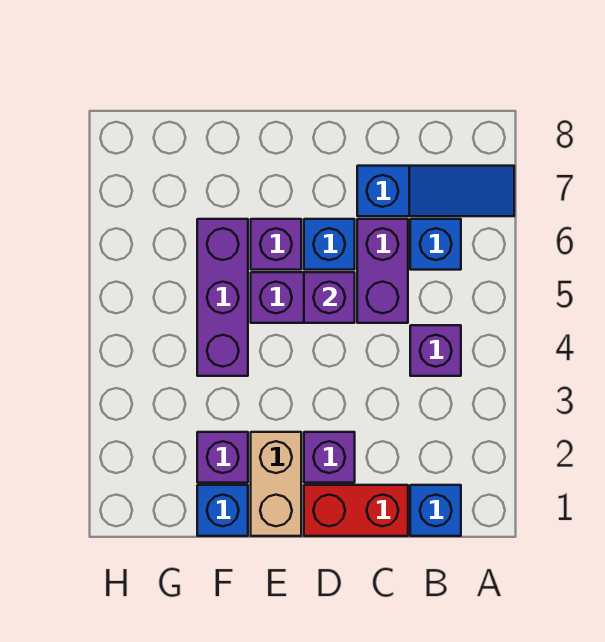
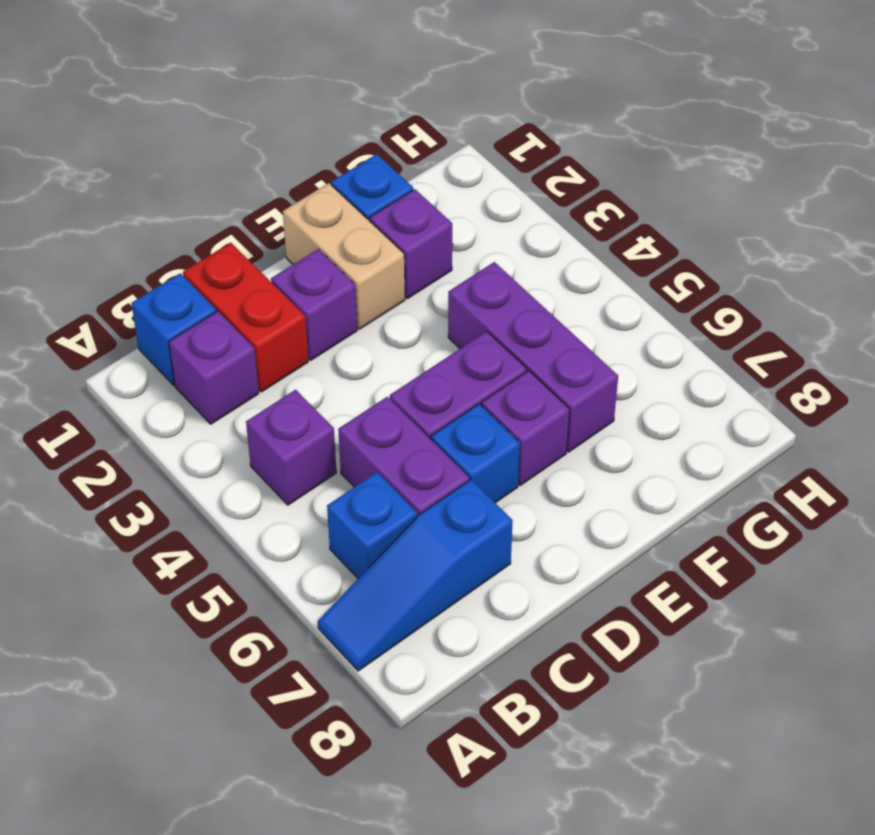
red 1x2 brick [304,485,408,536] -> red 1x2 brick turned to [183,243,308,392]
purple 1x1 brick [304,272,355,323] -> purple 1x1 brick moved to [169,311,259,424]

